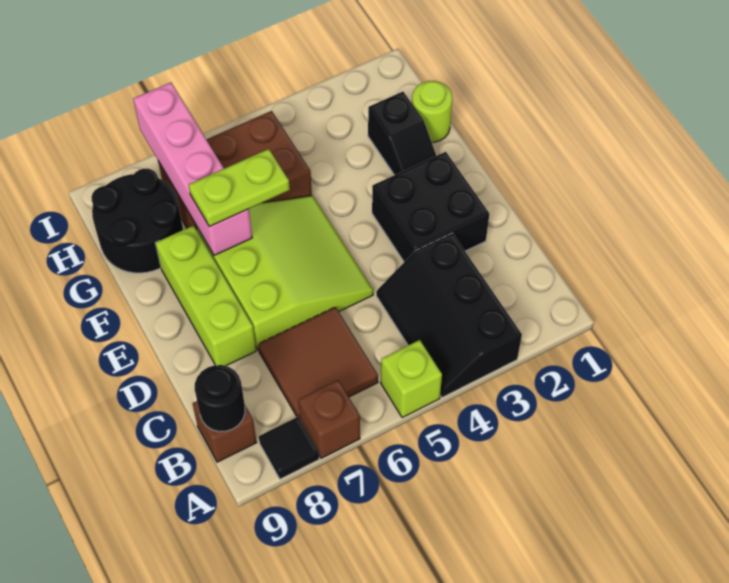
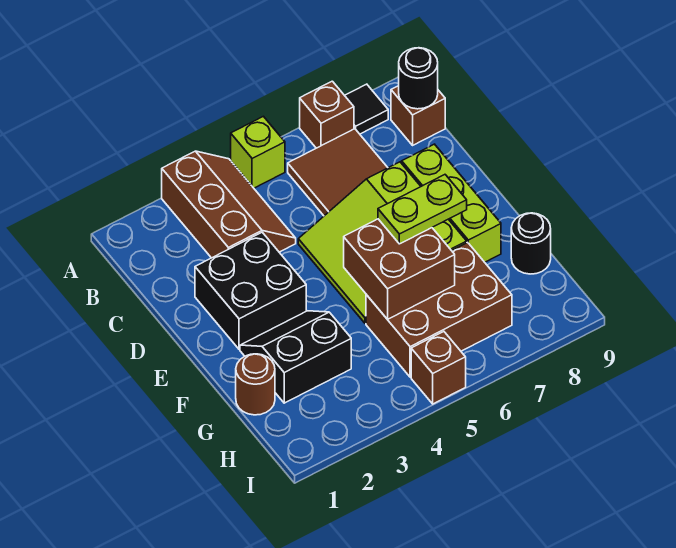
black 2x3 slope [376,233,522,397] -> brown 2x3 slope [162,151,296,258]
black 1x2 slope [368,92,436,175] -> black 2x2 slope [240,311,351,403]
none -> brown 2x2 brick [344,219,455,319]
pink 1x4 brick [133,83,252,255] -> none
lime 1x1 round brick [412,81,452,142] -> brown 1x1 round brick [236,354,275,415]
black 2x2 round brick [91,169,183,273] -> black 1x1 round brick [511,213,551,274]
none -> brown 1x1 brick [411,332,466,404]

